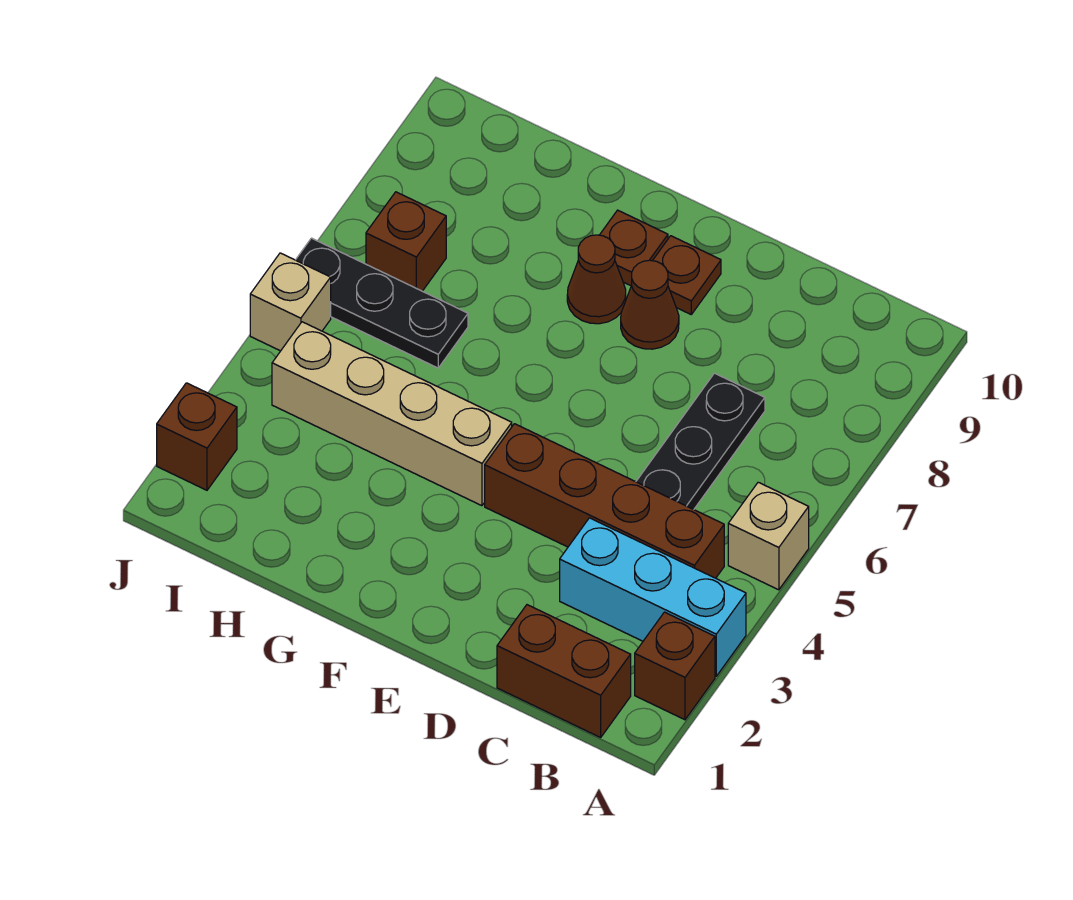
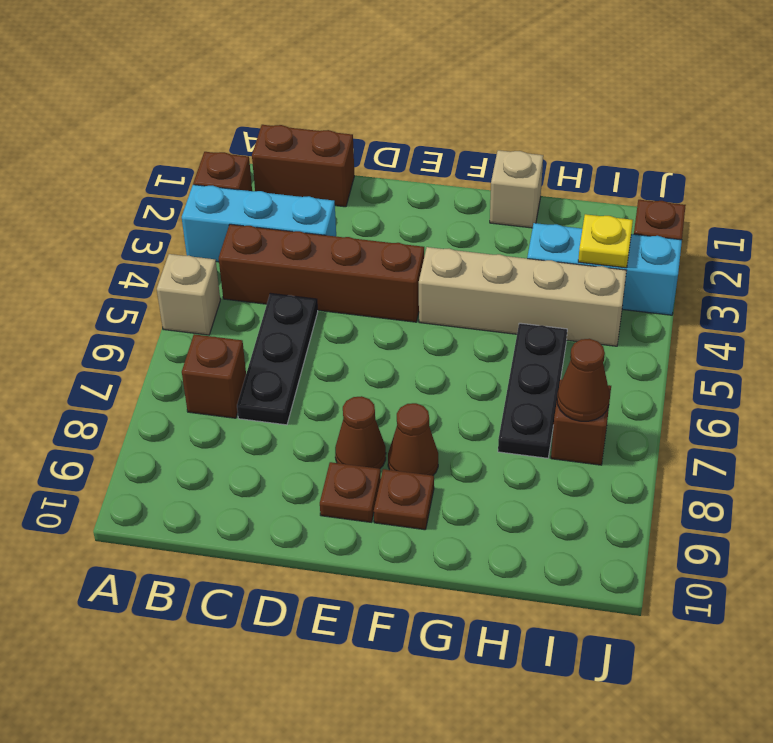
none -> brown 1x1 brick [182,334,246,418]
none -> cyan 1x3 brick [527,223,682,315]
black 1x3 plate [296,238,468,368] -> black 1x3 plate turned to [498,323,567,458]
none -> yellow 1x1 plate [578,214,633,268]
none -> brown 1x1 cone [557,339,610,421]
tan 1x1 brick [250,253,331,351] -> tan 1x1 brick moved to [490,150,543,228]

